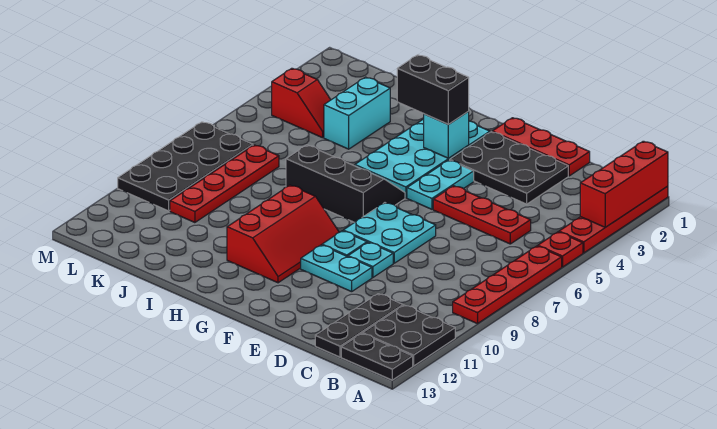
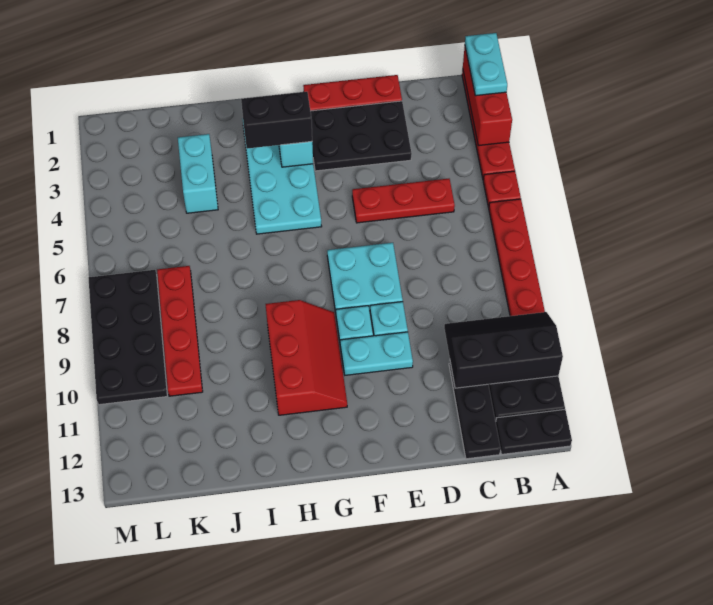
cyan 1x2 plate [407,160,474,209] -> cyan 1x2 plate moved to [465,33,507,96]
black 2x3 slope [286,145,405,222] -> black 2x3 slope moved to [444,312,563,388]
red 1x2 slope [272,68,331,138] -> none

